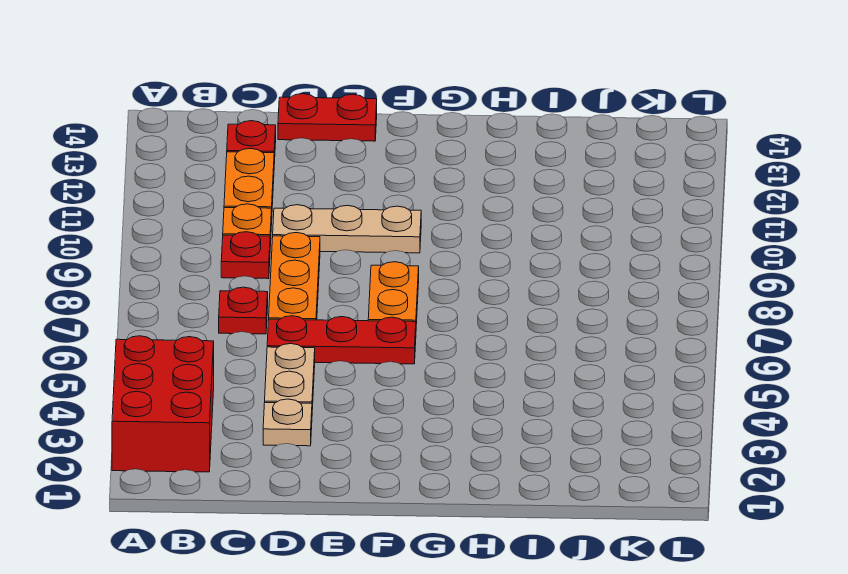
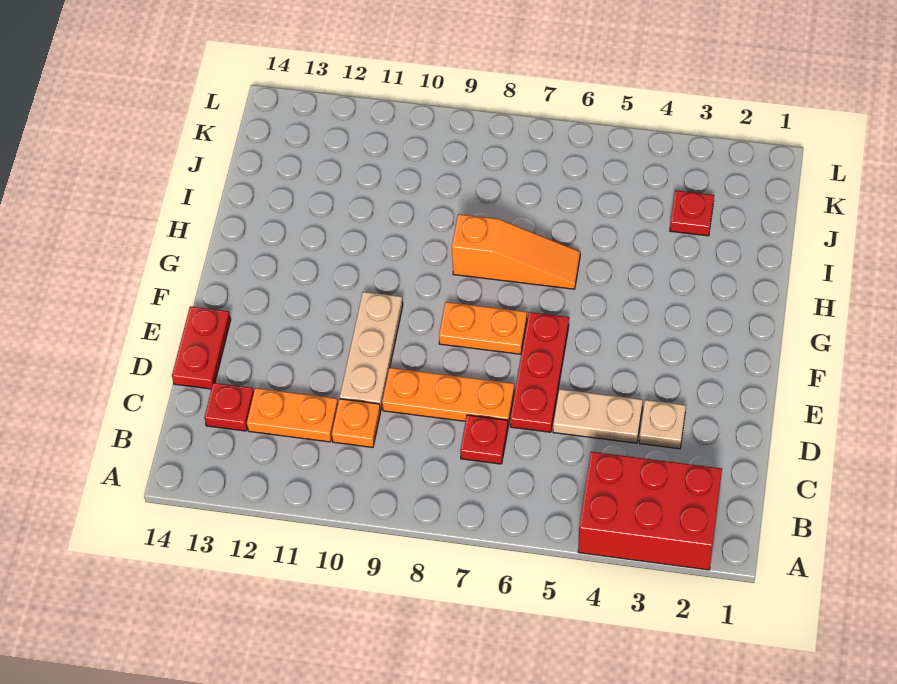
red 1x1 plate [221,232,270,279] -> red 1x1 plate moved to [670,190,714,236]
none -> orange 1x3 slope [452,214,580,289]

